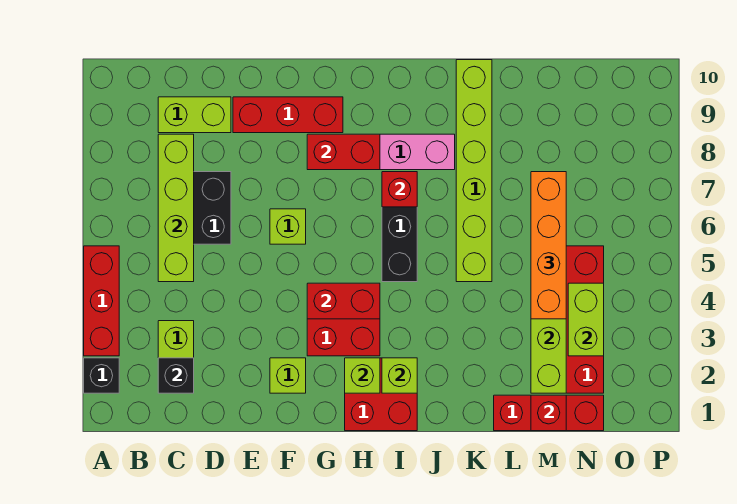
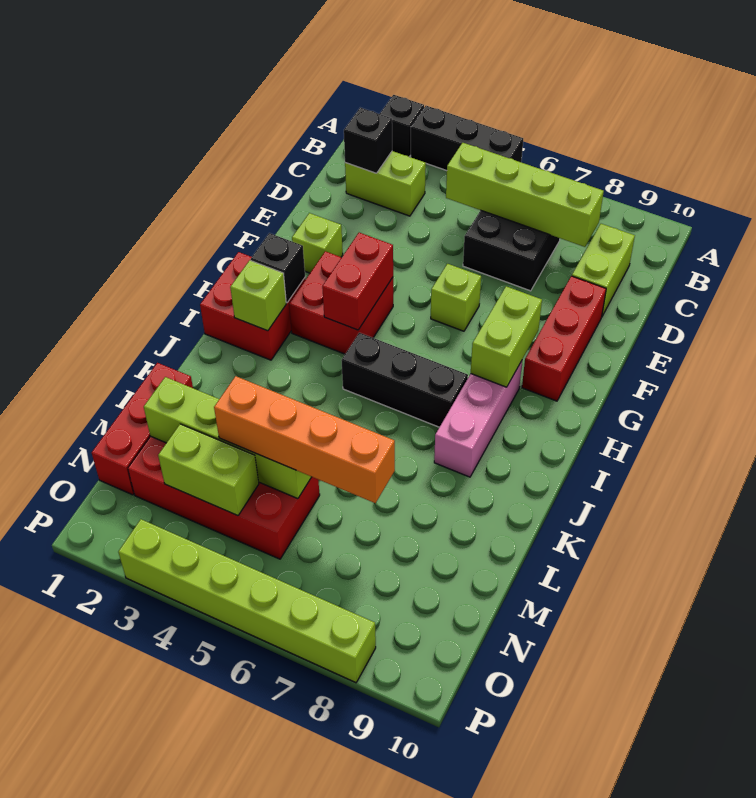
red 1x3 brick [84,246,119,356] -> black 1x3 brick [411,106,523,171]
red 1x2 brick [307,134,380,170] -> lime 1x2 brick [471,286,542,387]
lime 1x1 brick [345,358,380,393] -> black 1x1 brick [251,233,305,303]
red 1x1 brick [382,172,417,207] -> none
lime 1x6 brick [456,60,492,282] -> lime 1x6 brick moved to [118,519,376,683]
red 1x1 brick [531,395,566,431] -> none

